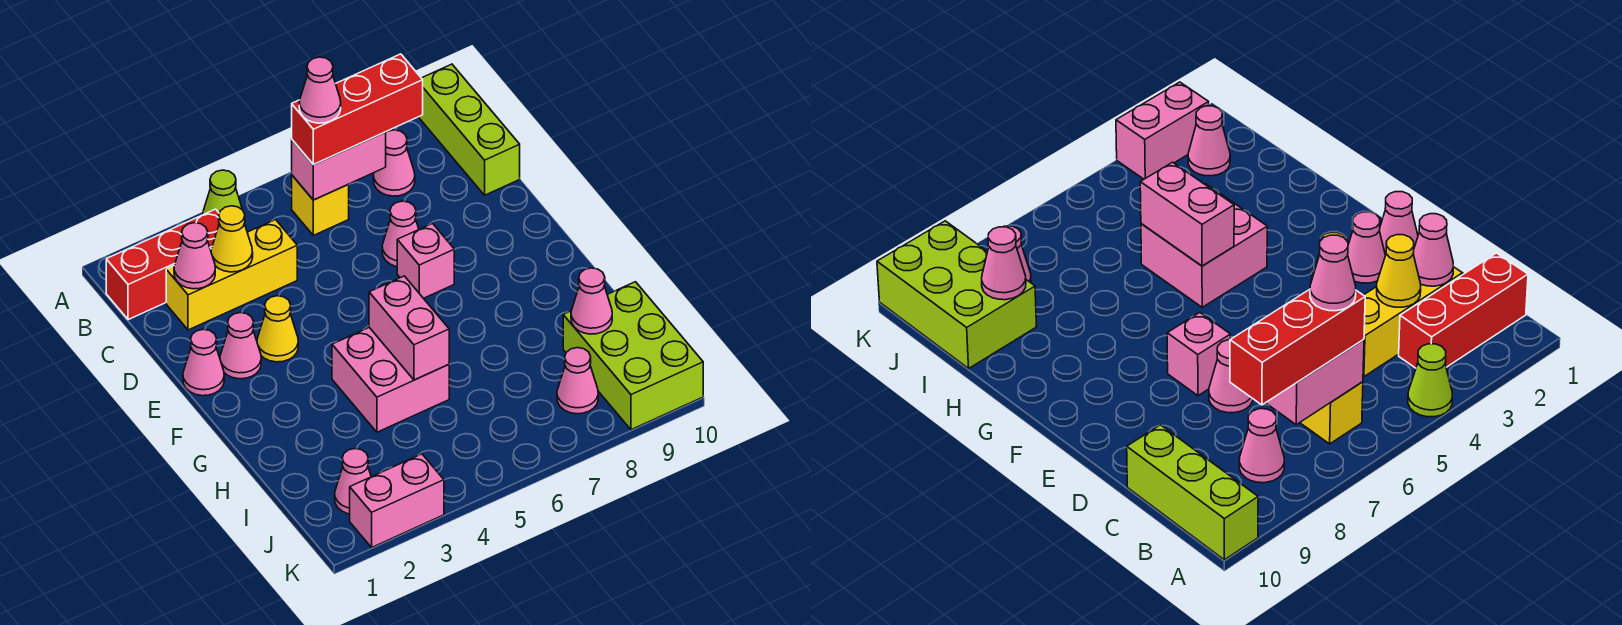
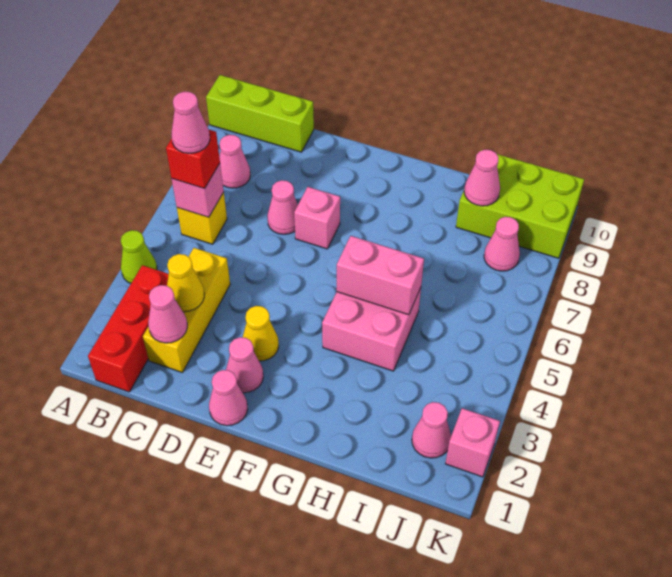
pink 1x2 brick [292,132,386,200] -> pink 1x1 brick [172,164,224,217]
red 1x3 brick [292,54,423,165] -> red 1x1 brick [166,130,220,189]
pink 1x2 brick [350,454,444,547] -> pink 1x1 brick [445,408,500,477]

